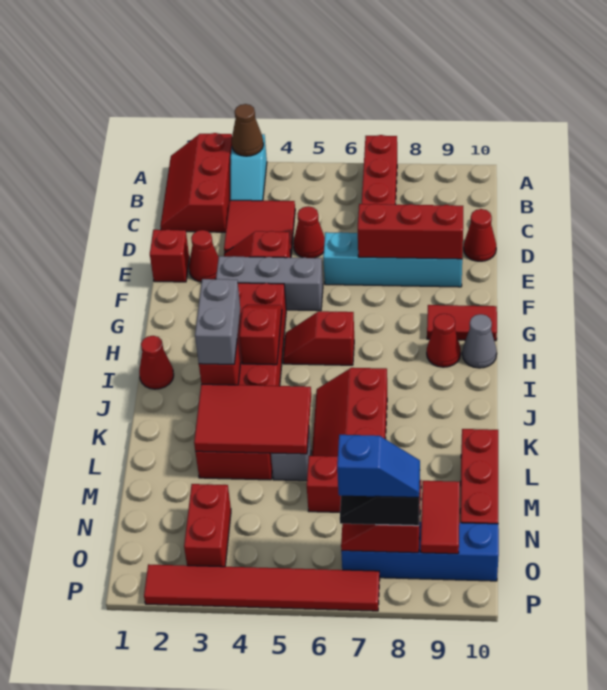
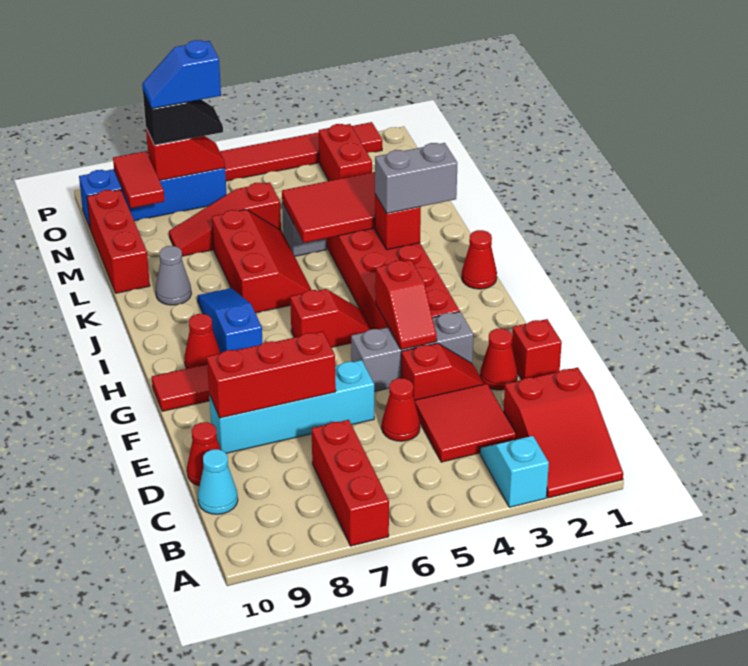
red 2x3 slope [160,133,232,232] -> red 2x3 slope turned to [504,367,623,498]
brown 1x1 cone [232,104,263,156] -> none
none -> cyan 1x1 cone [198,449,238,514]
red 1x2 slope [239,305,282,365] -> red 1x2 slope moved to [375,260,437,350]
none -> blue 1x3 slope [197,288,263,353]
grey 1x1 cone [462,314,497,368] -> grey 1x1 cone moved to [156,246,191,305]
grey 1x2 brick [195,279,240,364] -> grey 1x2 brick turned to [375,143,457,213]

